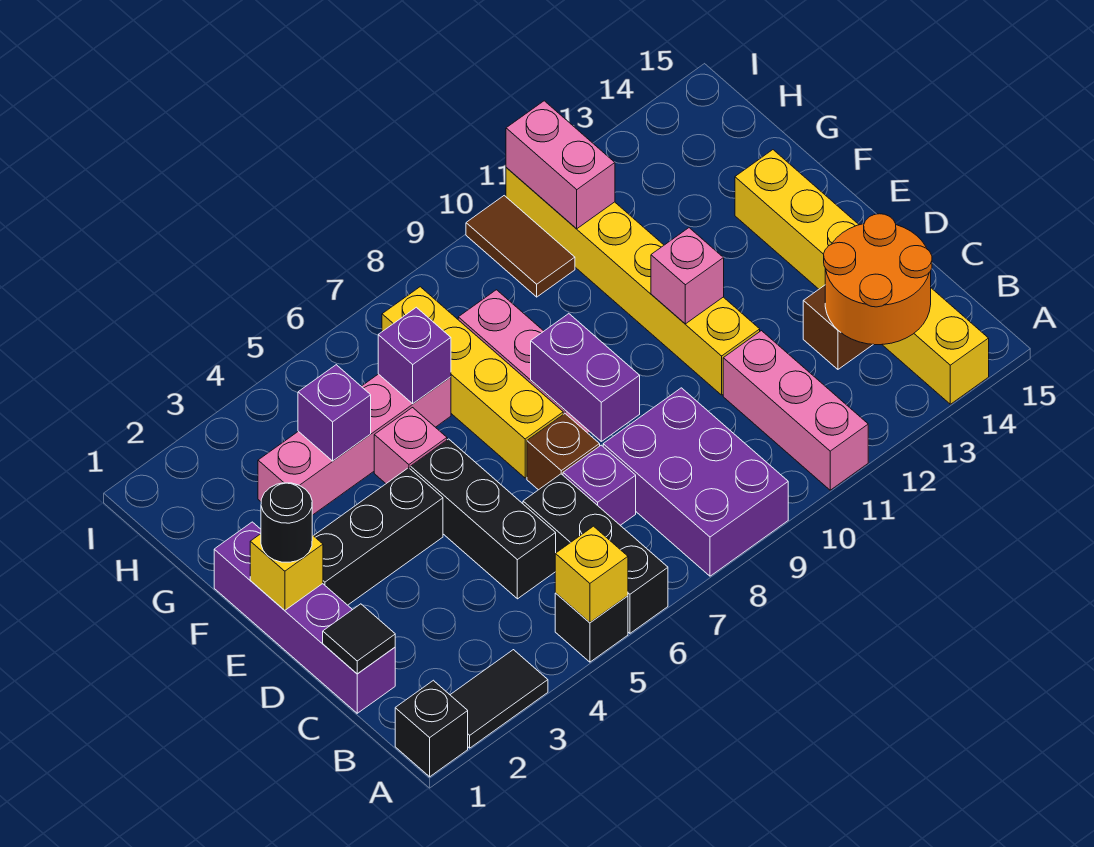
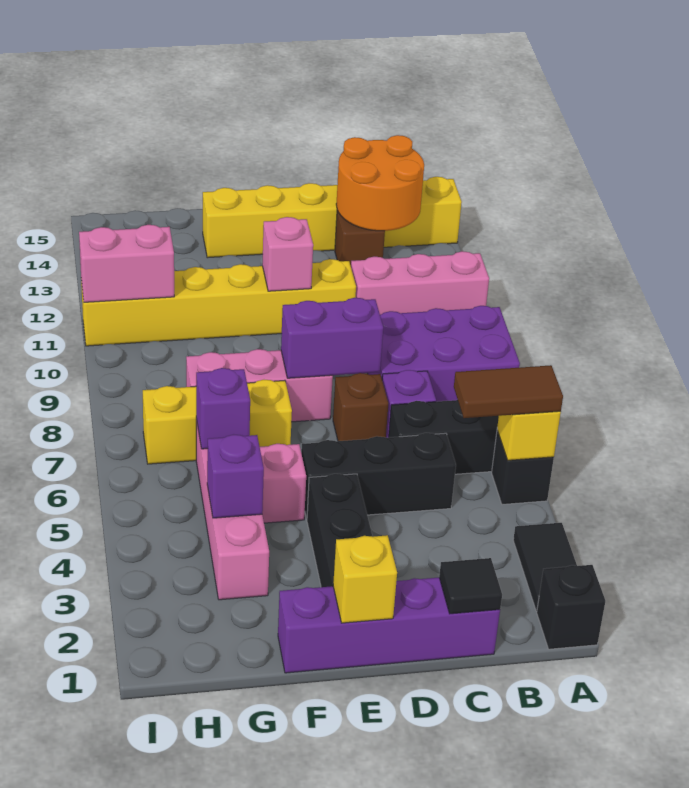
black 1x1 round brick [261,483,312,562] -> none
yellow 1x4 brick [382,287,563,478] -> yellow 1x3 brick [143,380,292,464]
brown 1x2 tile [466,196,575,297] -> brown 1x2 tile moved to [454,365,563,418]

